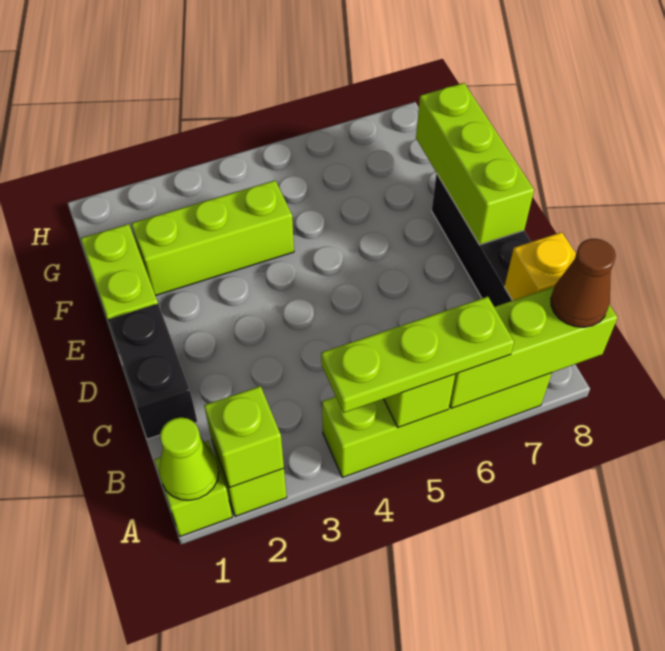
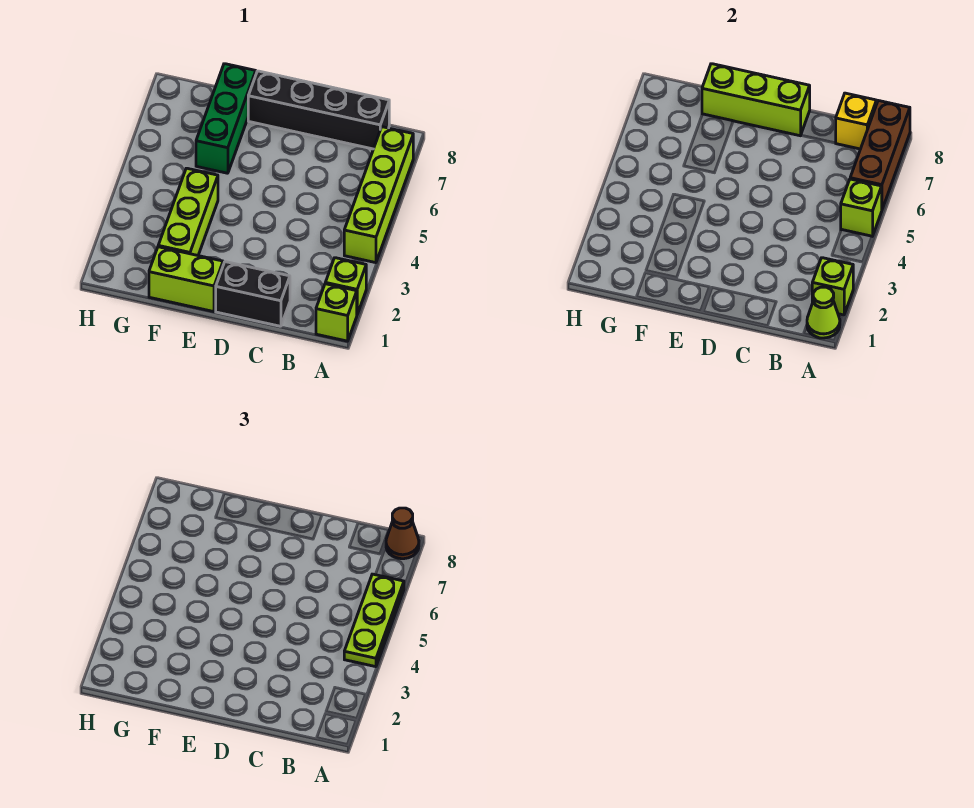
lime 1x3 brick [449,287,618,408] -> brown 1x3 brick [850,101,910,209]
none -> green 1x3 brick [196,64,256,173]

